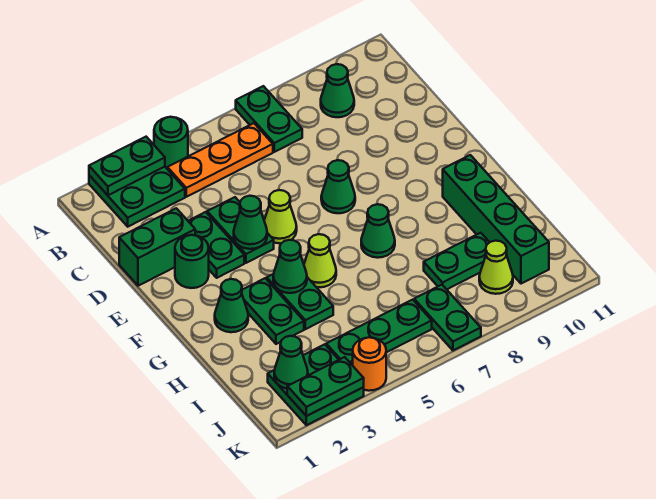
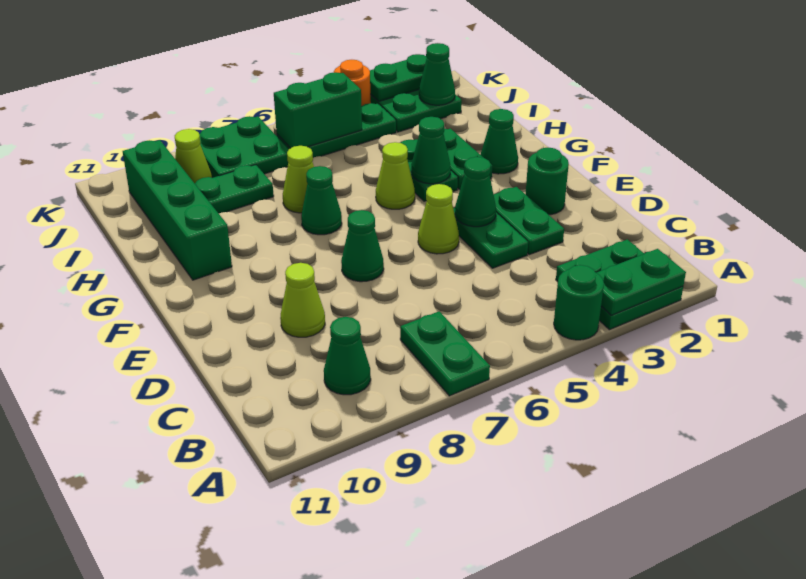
orange 1x3 plate [167,123,273,197] -> none
green 1x2 brick [119,208,195,286] -> green 1x2 brick moved to [274,72,362,148]
none -> lime 1x1 cone [280,263,325,337]
none -> lime 1x1 cone [283,146,314,213]
green 1x2 plate [414,285,481,350] -> green 2x2 plate [199,116,289,178]

